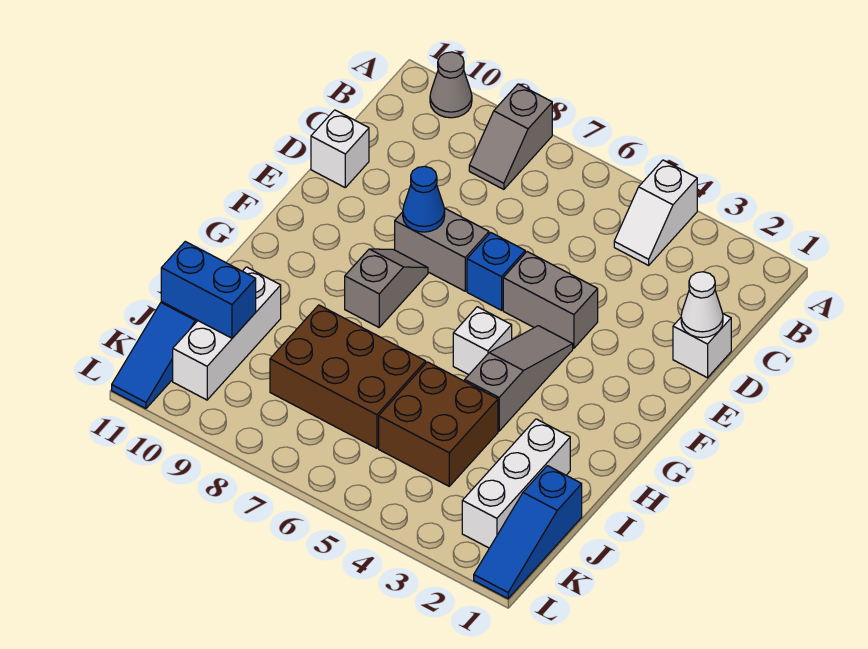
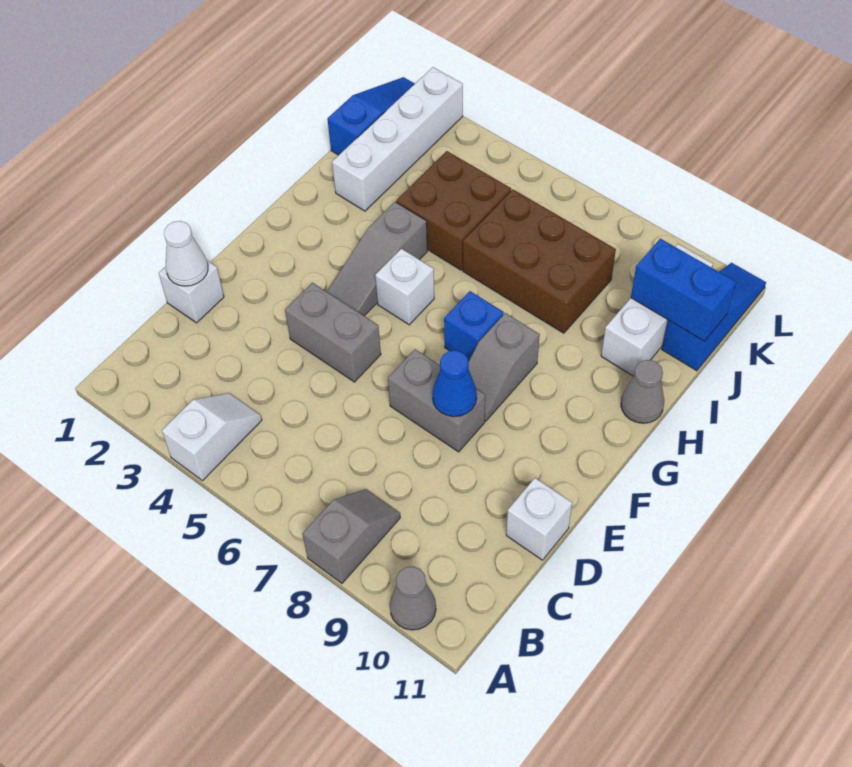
blue 1x1 brick [467,233,525,310] -> blue 1x1 brick moved to [444,291,504,362]
none -> grey 1x1 cone [621,360,664,423]
white 1x3 brick [462,419,570,548] -> white 1x4 brick [332,67,463,211]

